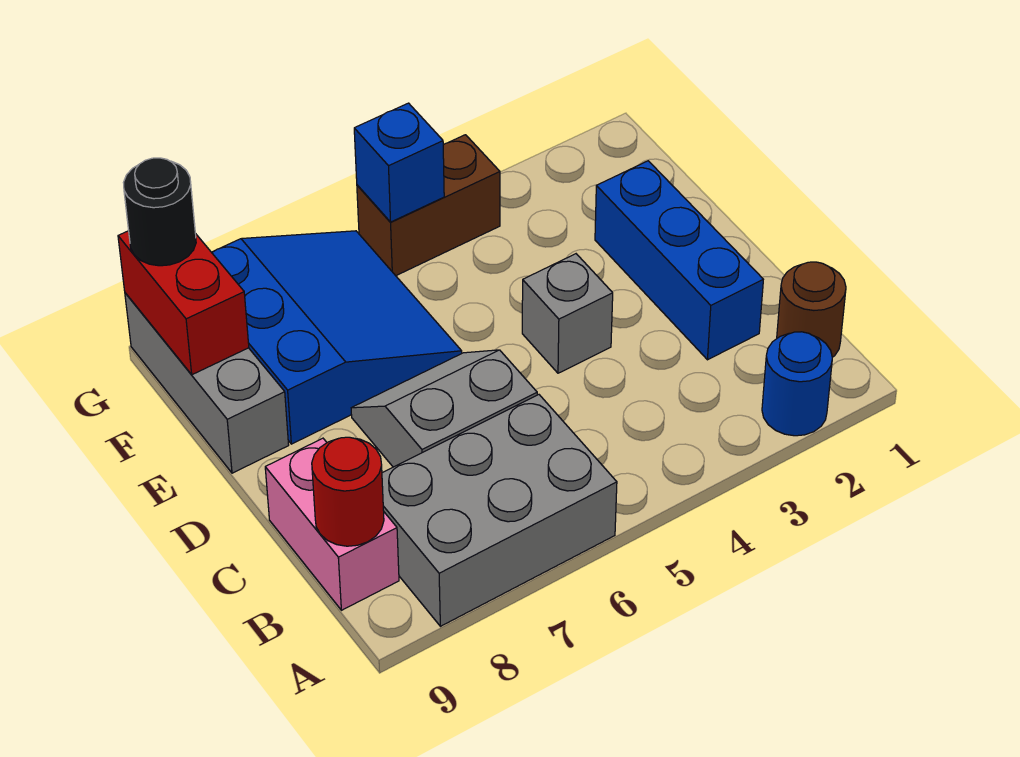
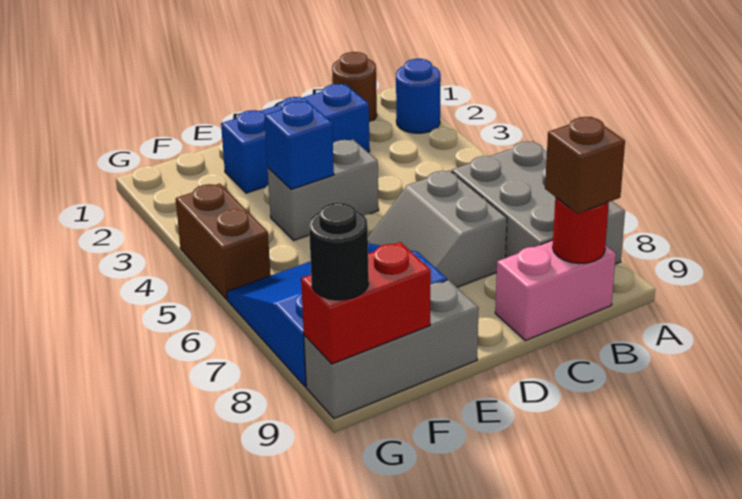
none -> brown 1x1 brick [545,117,625,214]
grey 1x1 brick [522,254,613,373] -> grey 1x2 brick [268,140,379,240]
blue 1x1 brick [354,103,444,222] -> blue 1x1 brick moved to [264,101,334,189]

